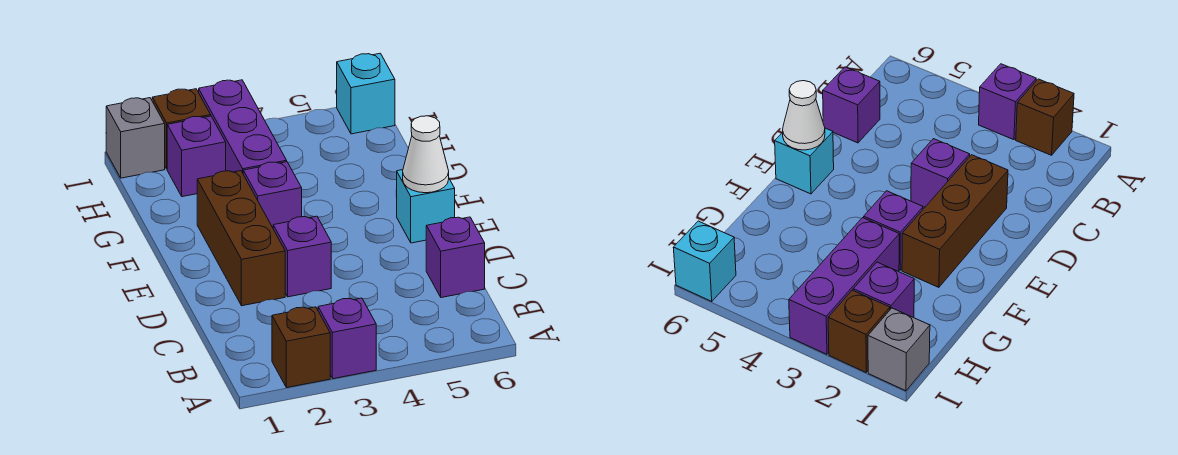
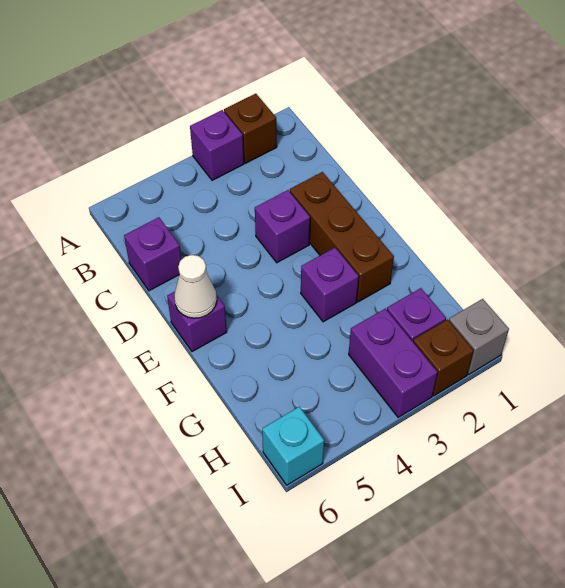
cyan 1x1 brick [396,170,455,243] -> purple 1x1 brick [167,292,227,352]
purple 1x3 brick [199,80,287,173] -> purple 1x2 brick [349,309,437,417]

